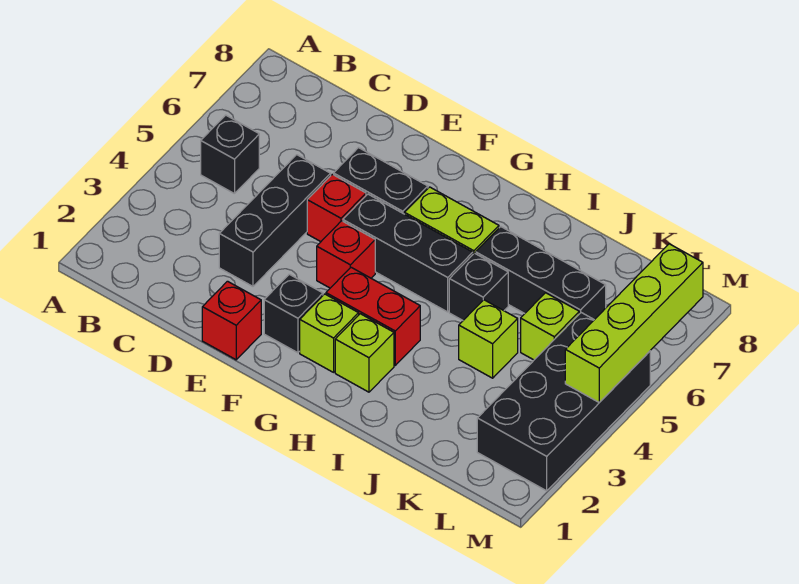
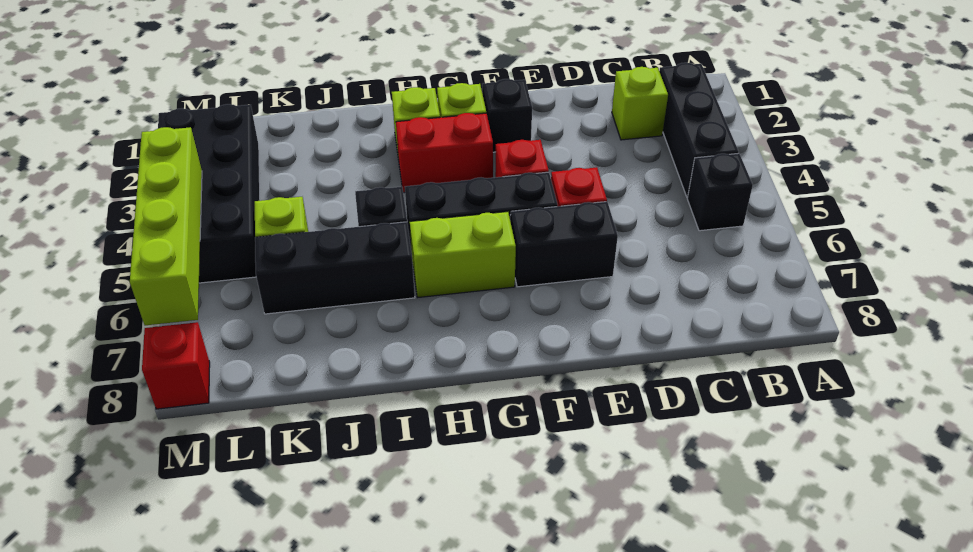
black 1x3 brick [219,155,331,286] -> black 1x3 brick moved to [659,63,739,197]
red 1x1 brick [202,281,261,360] -> red 1x1 brick moved to [142,322,210,409]
lime 1x1 brick [459,300,518,378] -> lime 1x1 brick moved to [612,67,668,140]

